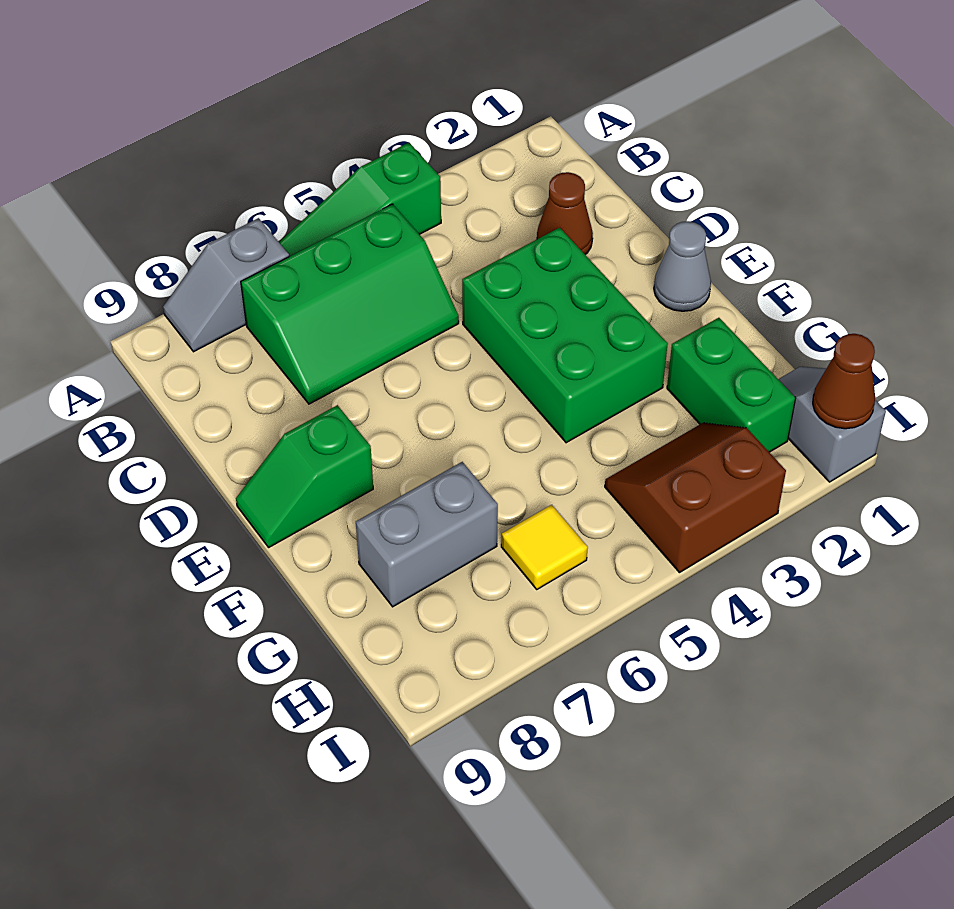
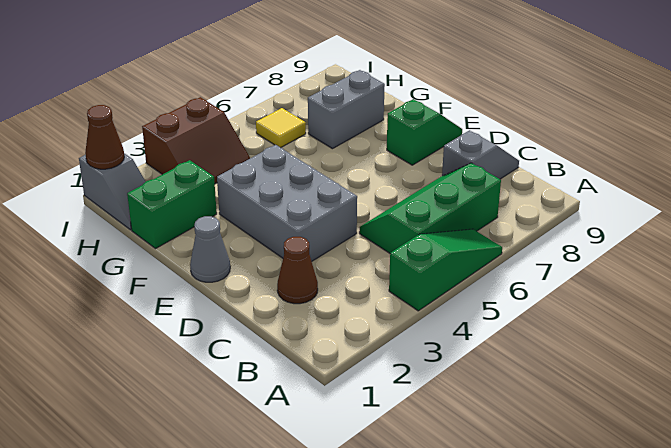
grey 1x2 slope [163,218,289,352] -> grey 1x2 slope moved to [442,130,519,179]
green 2x3 brick [462,228,668,443] -> grey 2x3 brick [217,145,357,261]
green 1x2 brick [667,318,796,452] -> green 1x2 brick turned to [127,160,217,249]

